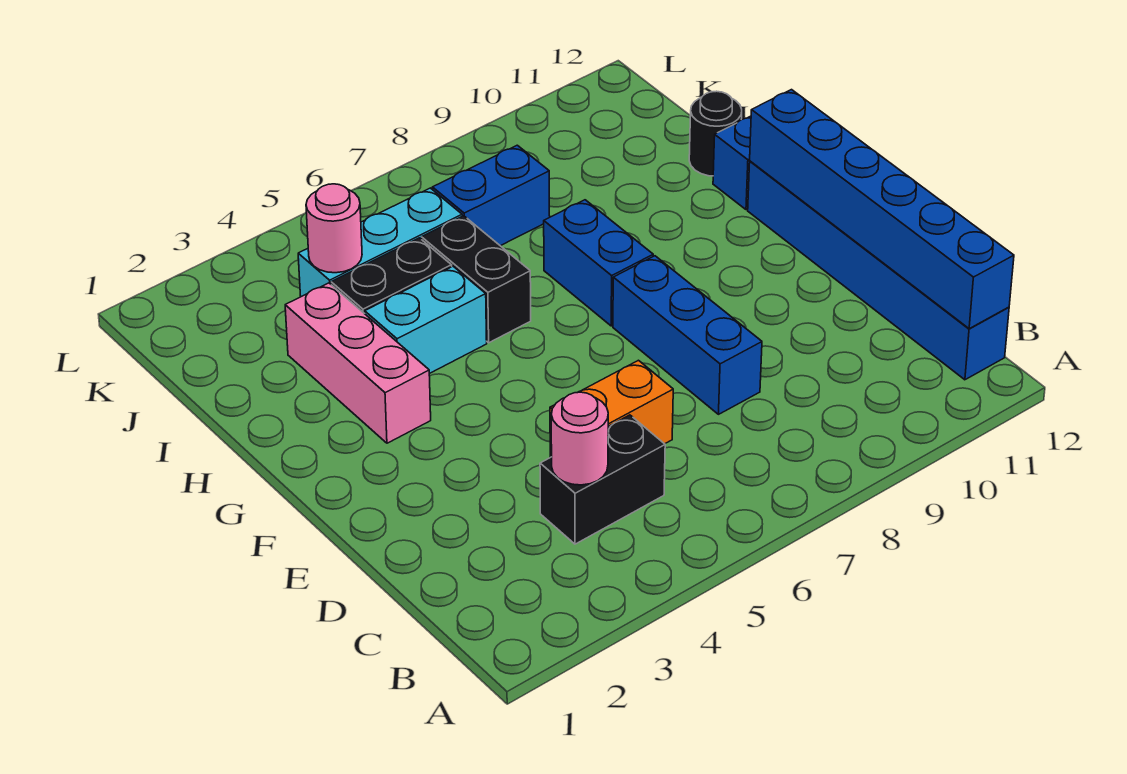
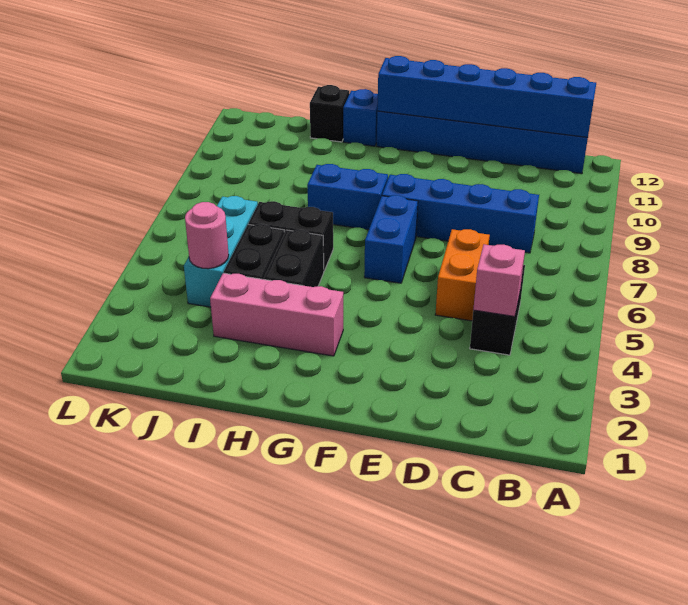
pink 1x1 round brick [551,392,608,485] -> pink 1x1 brick [473,244,525,317]
blue 1x3 brick [613,256,762,414] -> blue 1x4 brick [382,174,539,253]
cyan 1x2 brick [365,266,487,374] -> black 1x2 brick [264,230,324,287]
black 1x1 round brick [689,91,742,176] -> black 1x1 brick [310,85,349,142]
blue 1x2 brick [432,145,550,246] -> blue 1x2 brick moved to [364,195,418,283]

